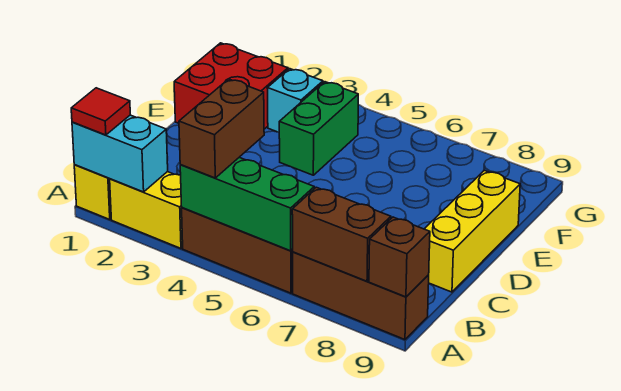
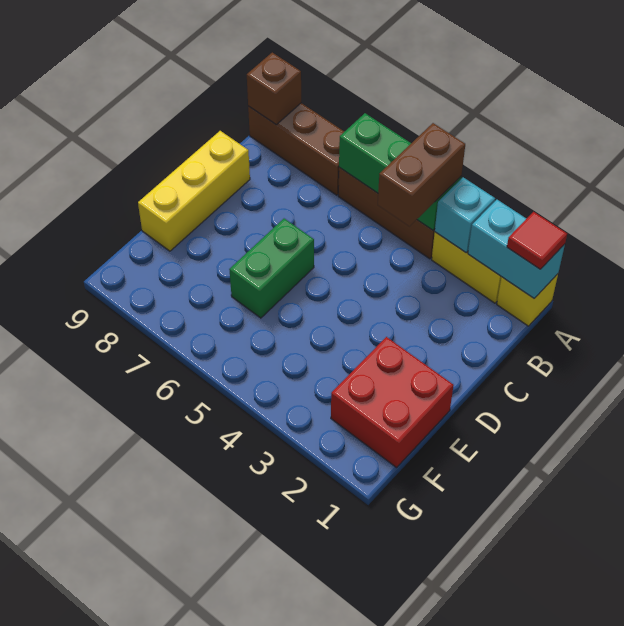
brown 1x2 brick [292,187,391,281] -> none
green 1x2 brick [279,82,358,175] -> green 1x2 brick moved to [229,219,314,318]
cyan 1x1 brick [267,69,323,132] -> cyan 1x1 brick moved to [435,177,495,252]

